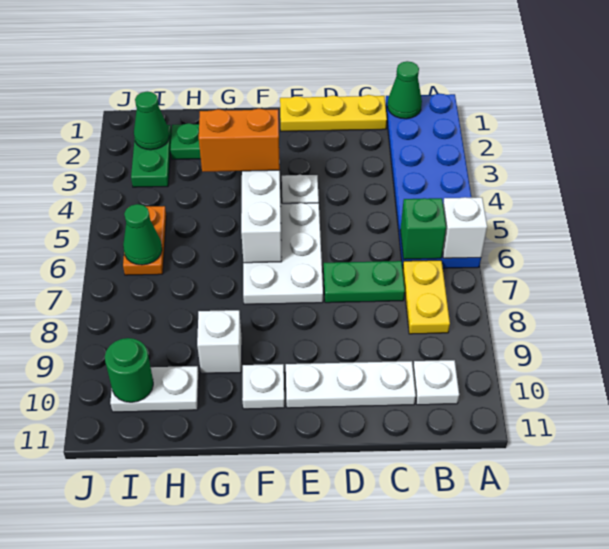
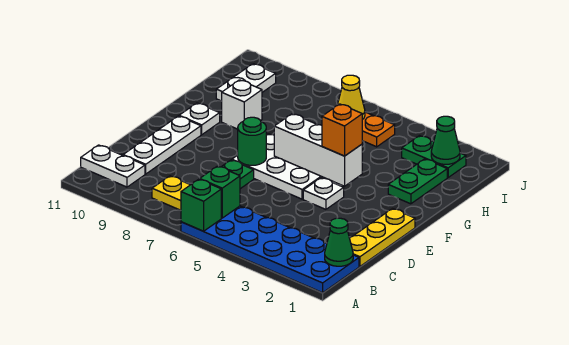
white 1x1 brick [442,197,487,258] -> green 1x1 brick [181,179,221,231]
white 1x1 plate [413,360,459,405] -> white 1x2 plate [81,145,145,187]
orange 1x2 brick [199,109,280,172] -> orange 1x1 brick [322,104,362,156]
green 1x1 cone [123,204,162,265] -> yellow 1x1 cone [337,75,365,120]
green 1x1 round brick [105,338,153,402] -> green 1x1 round brick moved to [238,117,266,165]

